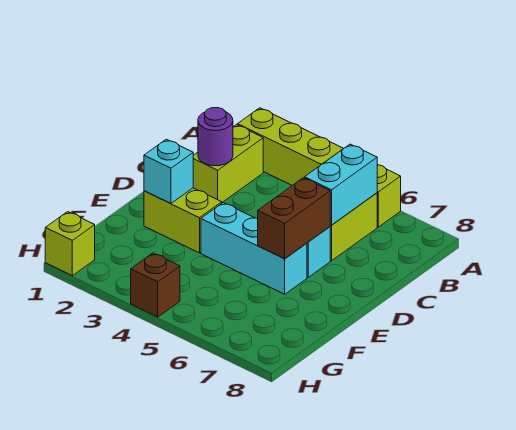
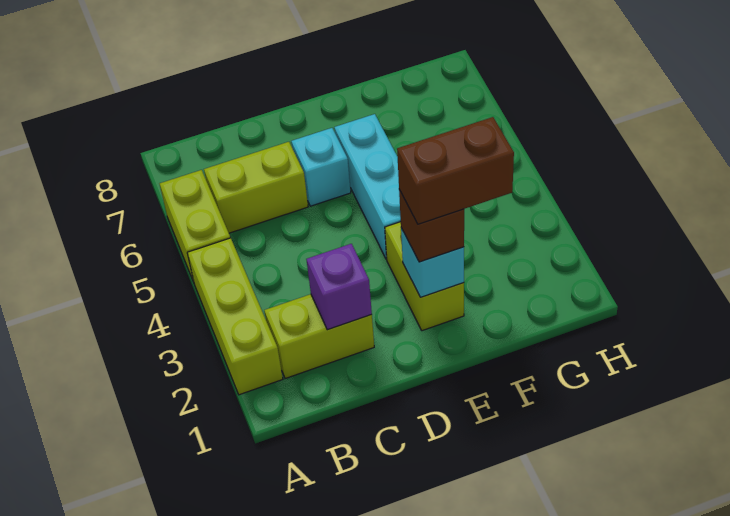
cyan 1x2 brick [305,144,377,225] -> none
purple 1x1 round brick [198,108,233,166] -> purple 1x1 brick [306,244,372,330]
brown 1x2 brick [258,178,330,259] -> brown 1x2 brick moved to [397,117,514,224]
lime 1x1 brick [45,212,95,276] -> none
brown 1x1 brick [131,253,180,317] -> brown 1x1 brick moved to [399,190,464,262]

